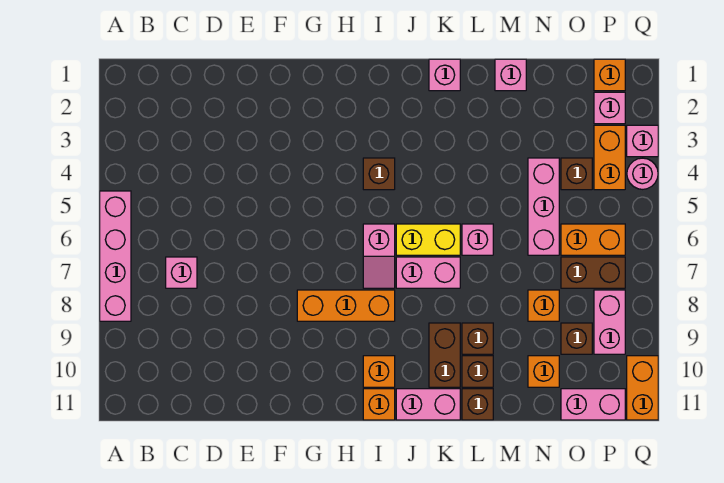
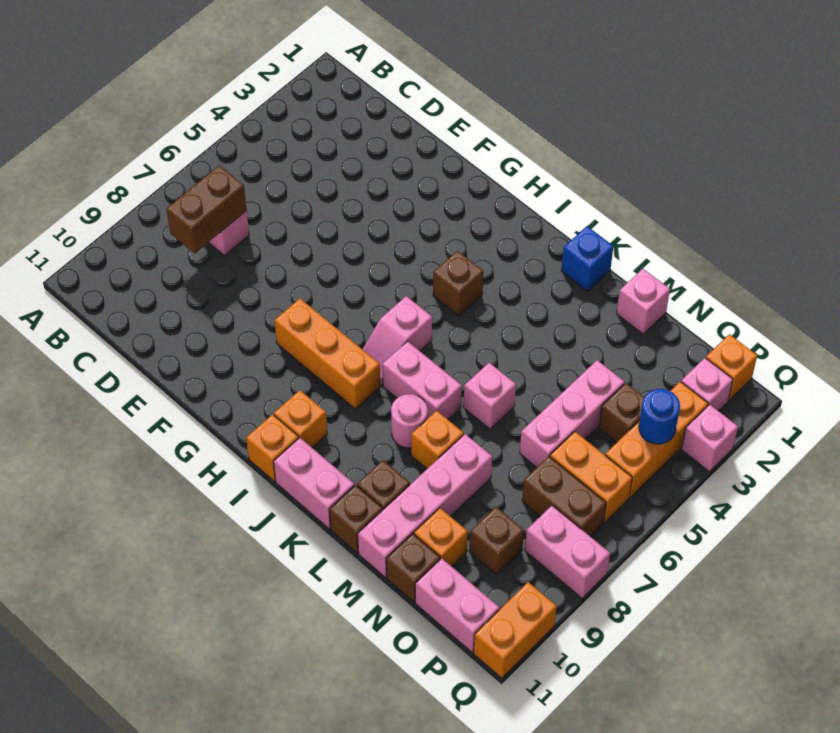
pink 1x4 brick [100,191,131,321] -> pink 1x4 brick moved to [358,434,492,578]
yellow 1x2 brick [396,224,460,255] -> none
pink 1x1 brick [429,59,460,91] -> blue 1x1 brick [561,226,613,291]
brown 1x2 brick [429,323,460,387] -> brown 1x2 brick moved to [166,165,247,253]
brown 1x1 brick [462,323,493,354] -> brown 1x1 brick moved to [386,534,440,602]
orange 1x1 brick [528,290,559,321] -> orange 1x1 brick moved to [411,411,464,469]
orange 1x2 brick [594,125,625,190] -> orange 1x3 brick [605,382,708,497]
none -> blue 1x1 round brick [639,389,680,444]
pink 1x2 brick [594,290,625,354] -> pink 1x2 brick turned to [525,506,610,598]
pink 1x1 round brick [627,158,658,189] -> pink 1x1 round brick moved to [391,394,428,448]

